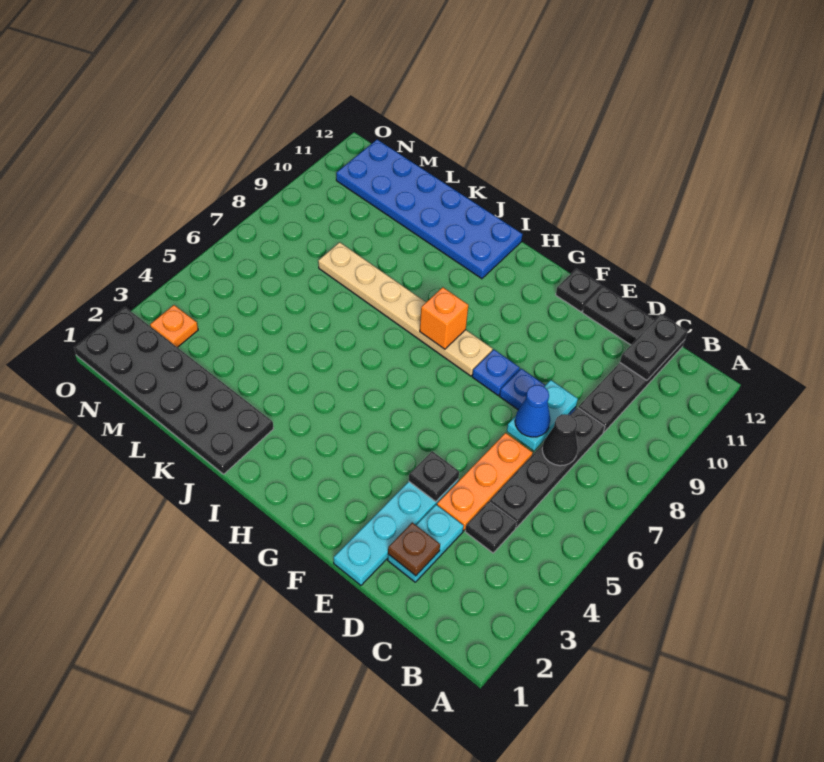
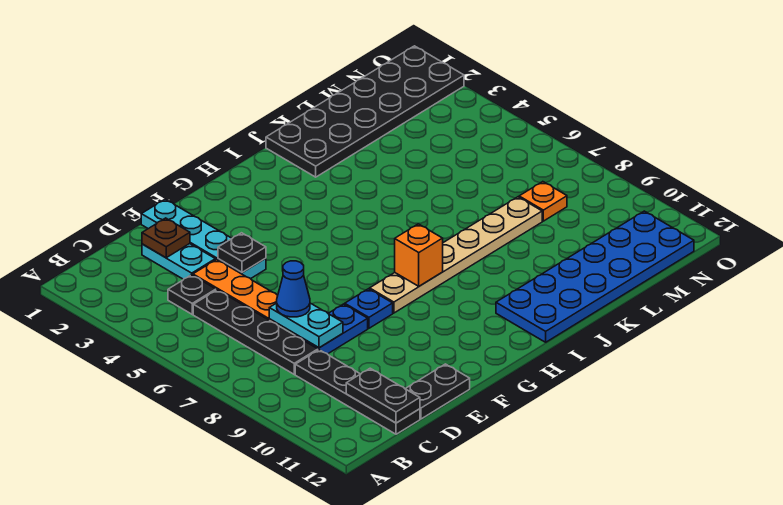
black 1x1 cone [542,414,578,466] -> none
black 1x1 plate [556,269,601,312] -> none
orange 1x1 plate [150,305,198,347] -> orange 1x1 plate moved to [519,182,567,221]

